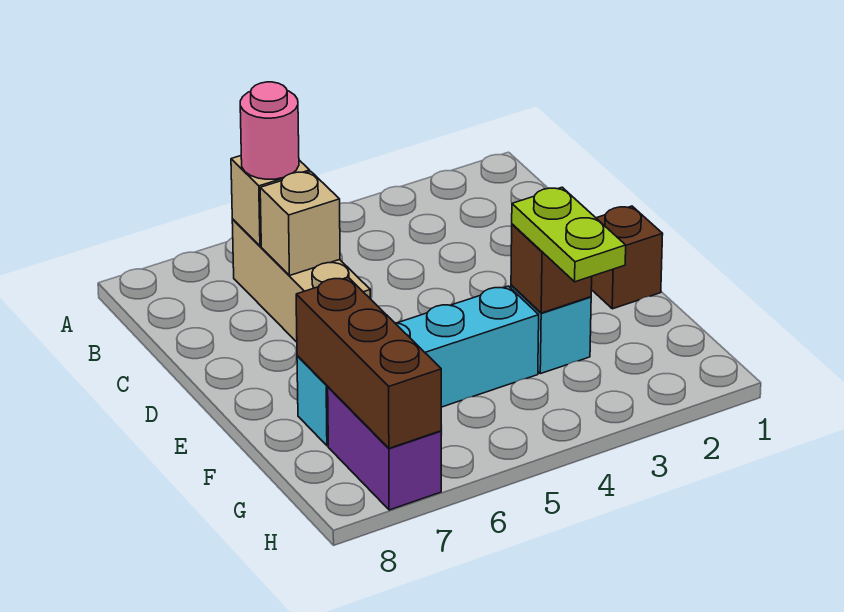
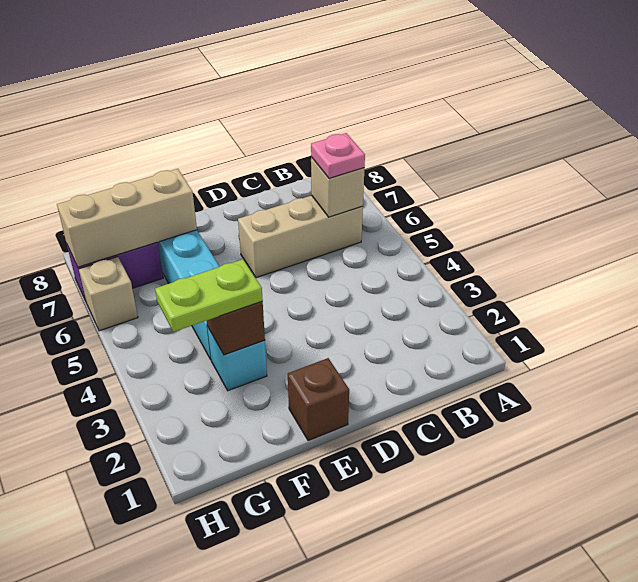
pink 1x1 round brick [240,82,299,179] -> pink 1x1 plate [311,133,365,178]
tan 1x1 brick [260,172,340,275] -> tan 1x1 brick moved to [79,257,138,331]
brown 1x3 brick [296,277,441,448] -> tan 1x3 brick [57,169,197,267]

